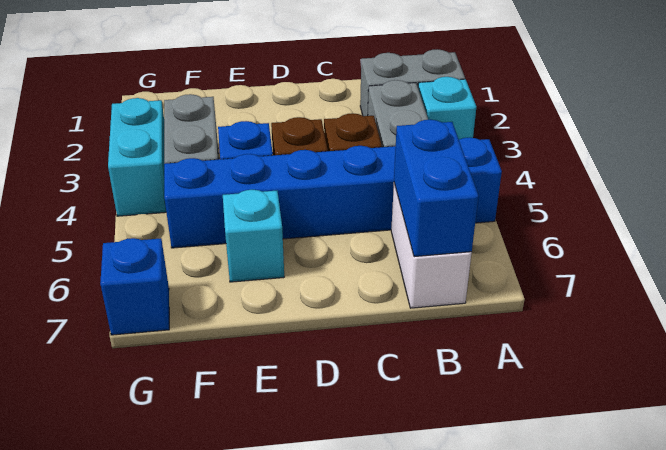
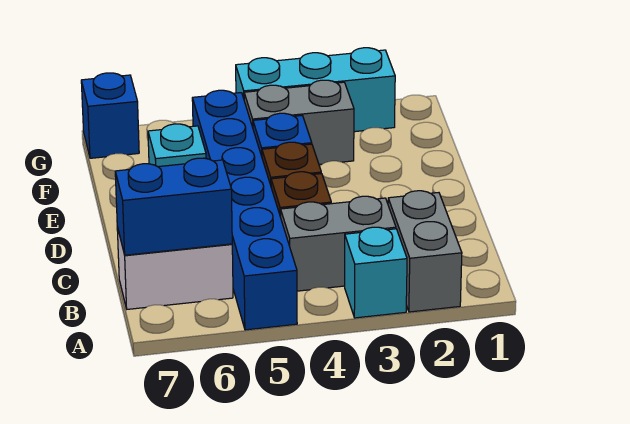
cyan 1x2 brick [108,98,166,216] -> cyan 1x3 brick [236,48,395,132]

